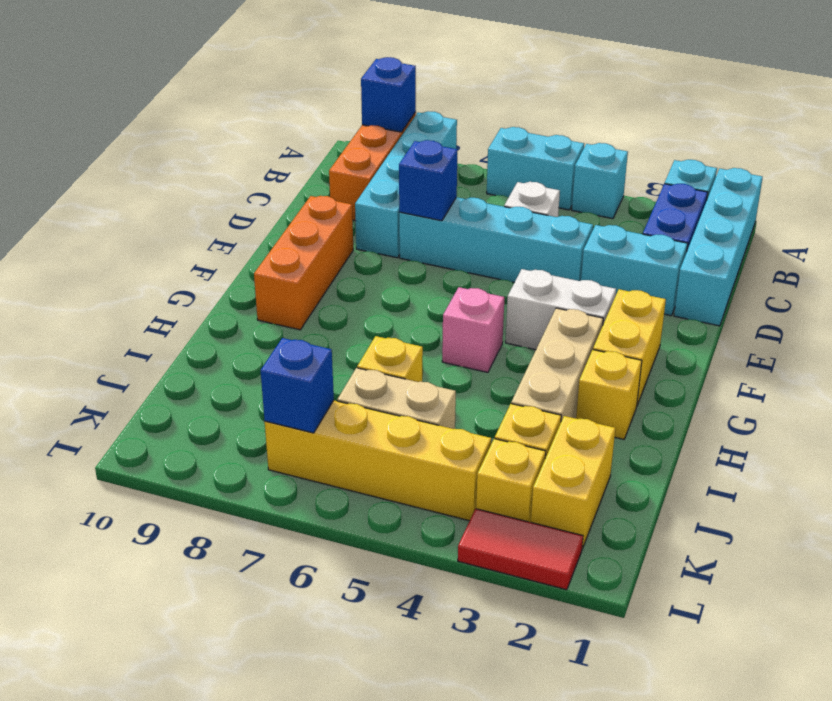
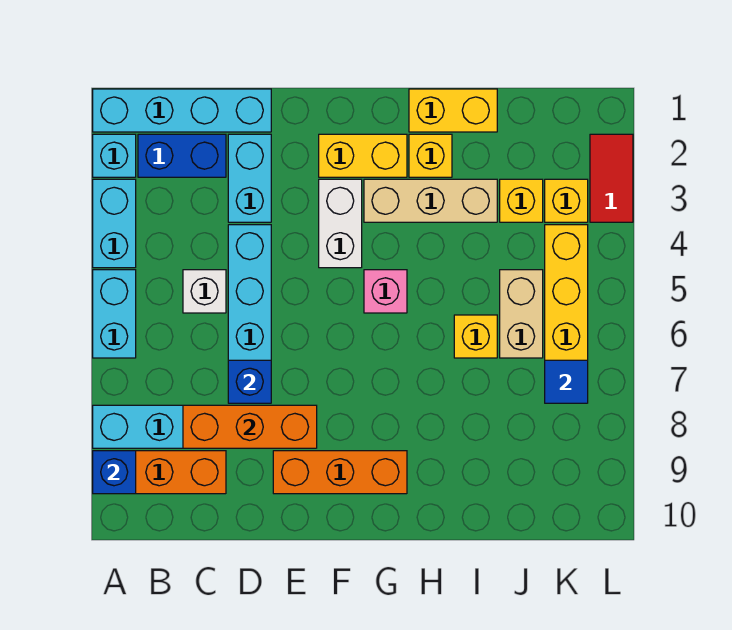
cyan 1x1 brick [572,143,628,219] -> cyan 1x2 brick [93,179,136,268]
none -> orange 1x3 brick [183,405,317,448]
yellow 1x2 brick [531,416,615,549] -> yellow 1x2 brick moved to [409,89,497,132]
blue 1x1 brick [261,338,334,433] -> blue 1x1 tile [545,360,588,403]

